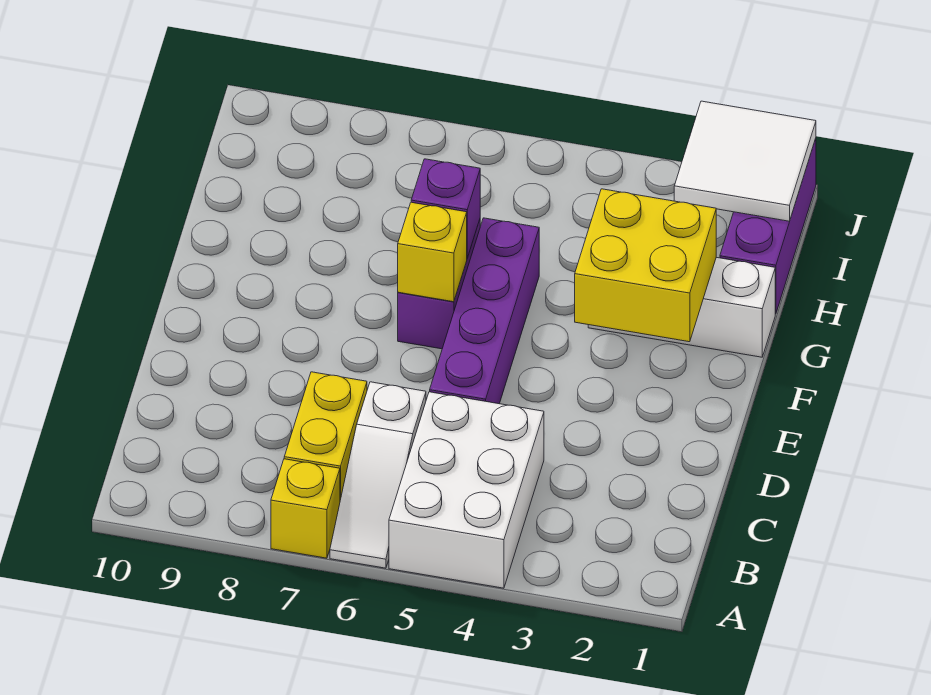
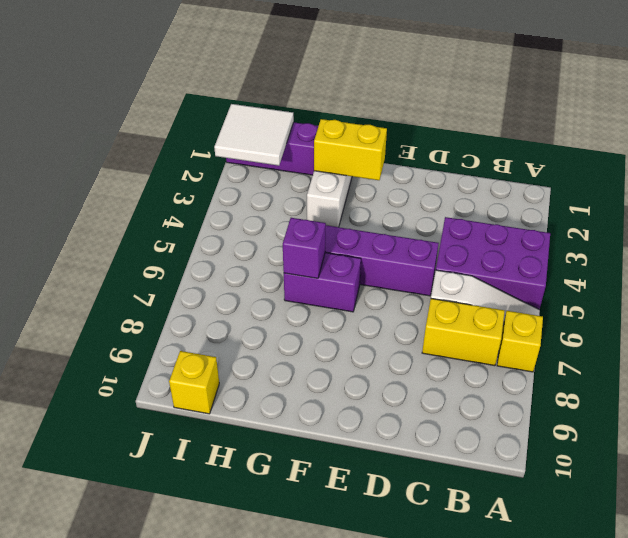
white 2x3 brick [389,392,544,588] -> purple 2x3 brick [436,217,550,310]
yellow 2x2 brick [575,189,716,342] -> yellow 1x2 brick [314,119,387,180]
yellow 1x1 brick [398,202,467,302] -> yellow 1x1 brick moved to [169,351,219,414]

